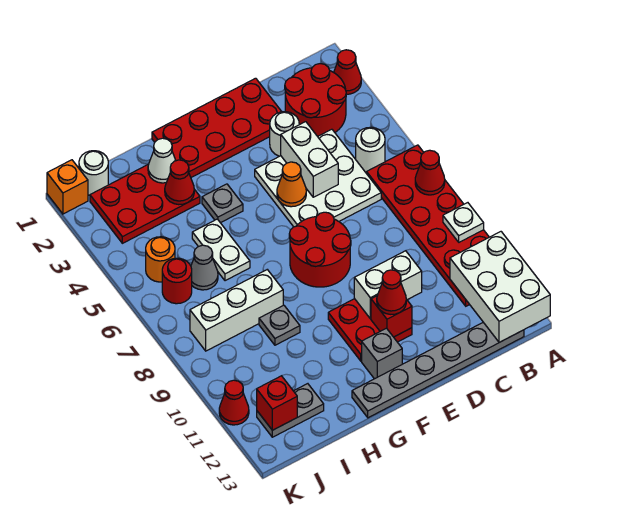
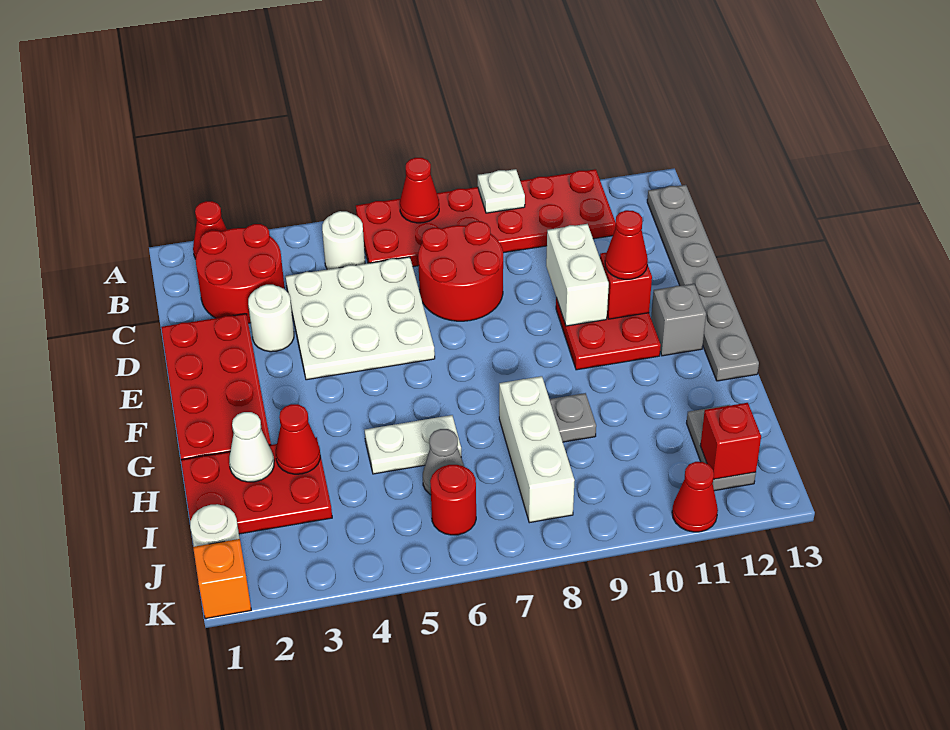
white 2x3 brick [450,232,550,342] -> none
white 1x2 brick [281,122,338,197] -> none
orange 1x1 cone [277,162,306,207] -> none
red 2x2 round brick [289,212,351,287] -> red 2x2 round brick moved to [418,221,503,321]
grey 1x1 plate [202,184,243,223] -> none
red 2x3 plate [90,164,200,243] -> red 2x3 plate turned to [181,437,332,534]
orange 1x1 round brick [146,237,175,282] -> none

